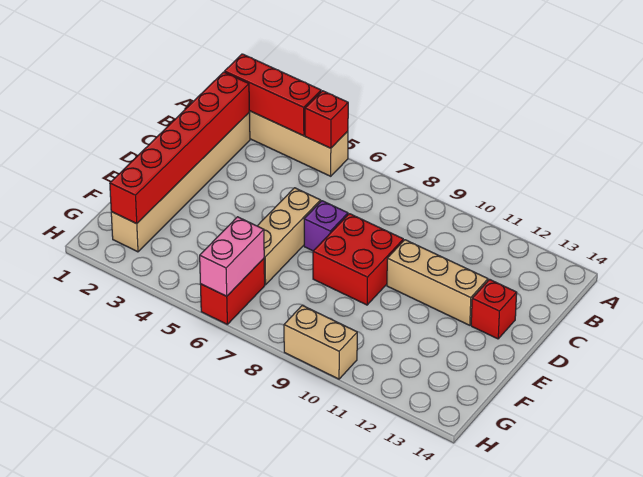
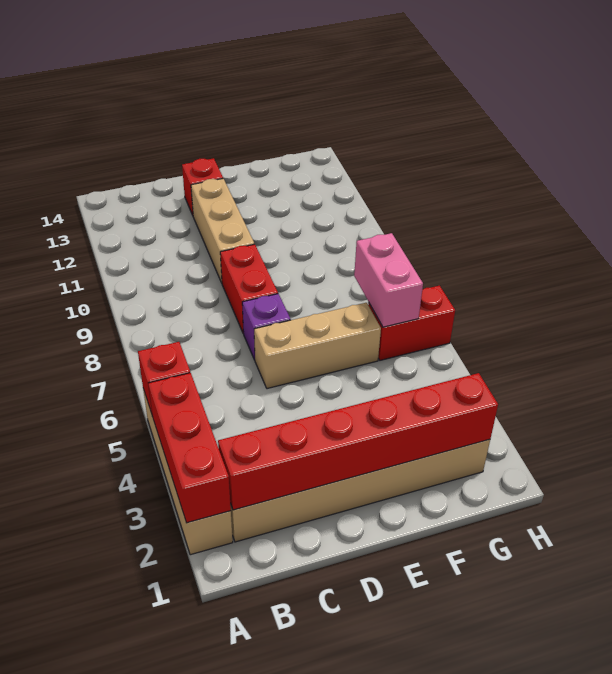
red 2x2 brick [313,214,403,305] -> red 1x2 brick [220,244,278,334]
pink 1x2 brick [200,217,264,296] -> pink 1x2 brick turned to [354,233,423,327]
tan 1x2 brick [284,305,357,379] -> none

